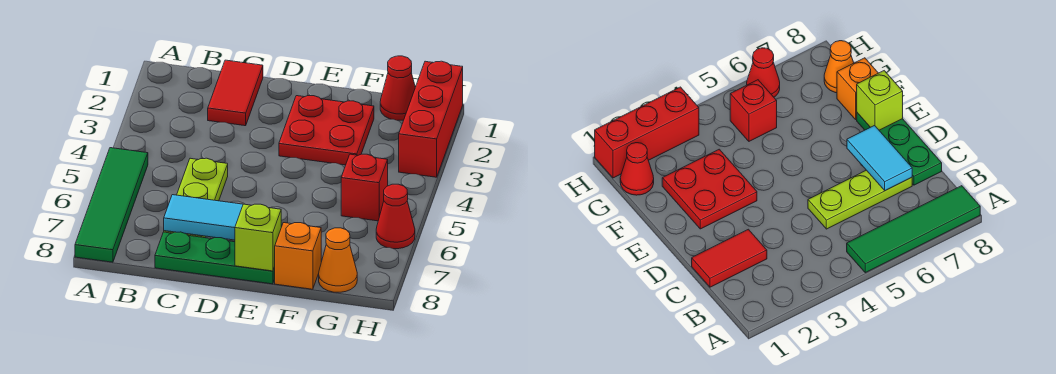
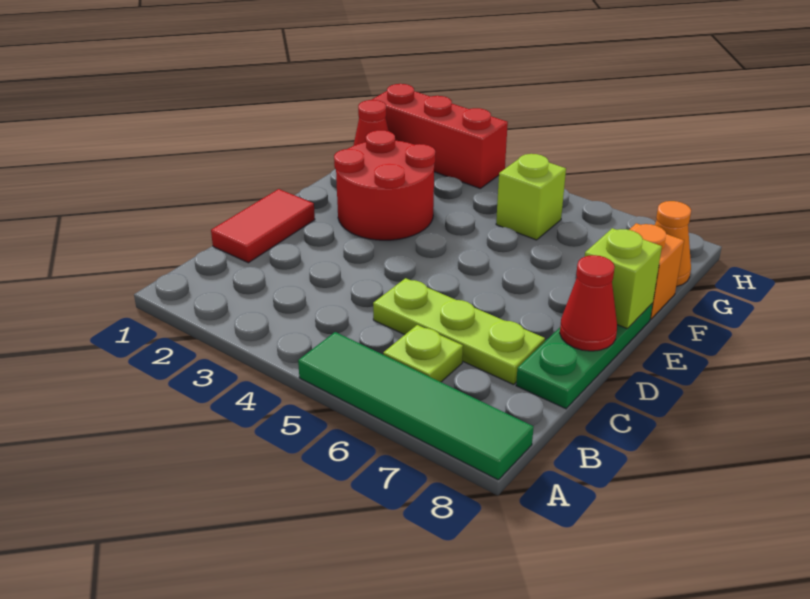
none -> lime 1x1 plate [383,325,463,382]
red 1x2 tile [208,60,263,126] -> red 1x2 tile turned to [211,189,315,263]
cyan 1x2 tile [164,195,243,240] -> none
red 2x2 plate [279,96,374,165] -> red 2x2 round brick [334,130,435,240]
red 1x1 brick [341,154,388,221] -> lime 1x1 brick [496,154,566,240]
red 1x1 cone [376,184,415,249] -> red 1x1 cone moved to [560,255,617,351]

